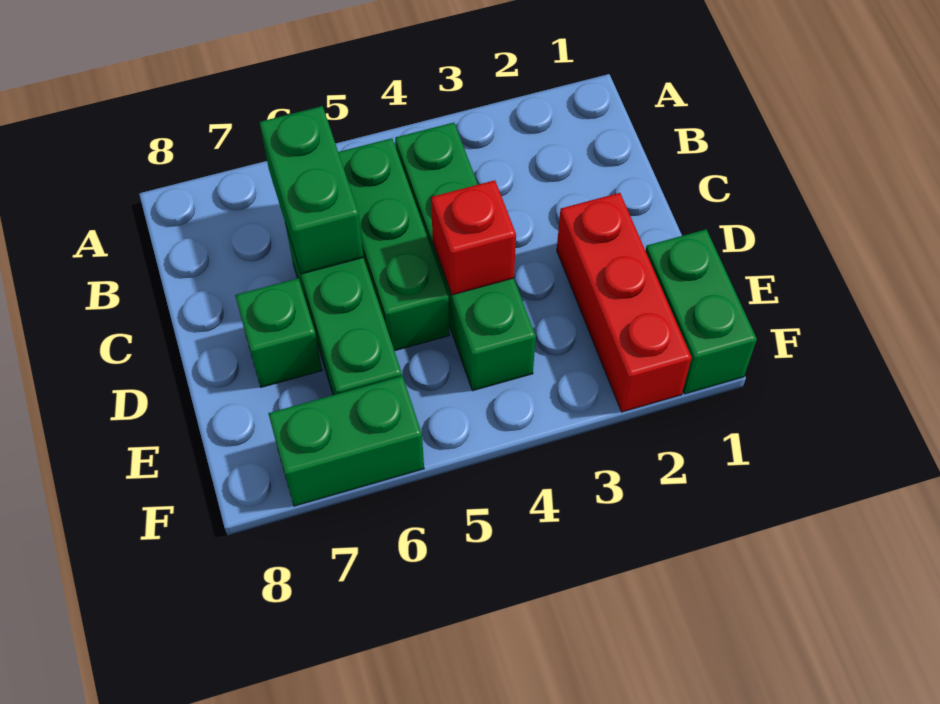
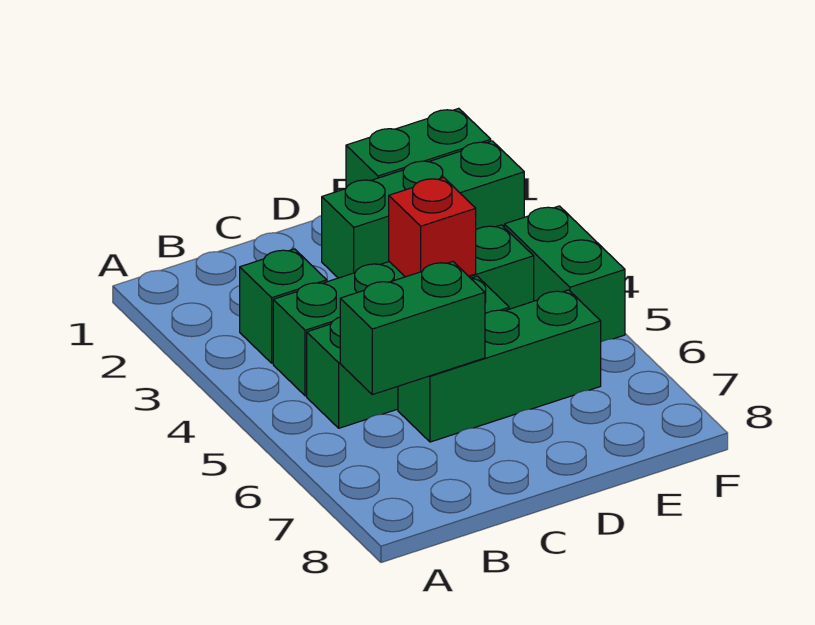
red 1x3 brick [557,193,692,412] -> green 1x3 brick [322,141,524,278]
green 1x1 brick [235,278,322,387] -> green 1x1 brick moved to [240,249,327,363]
green 1x2 brick [268,376,424,506] -> green 1x2 brick moved to [504,206,625,342]

